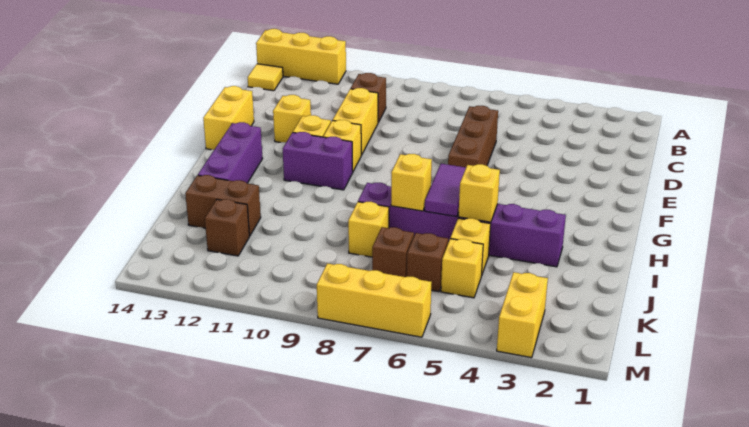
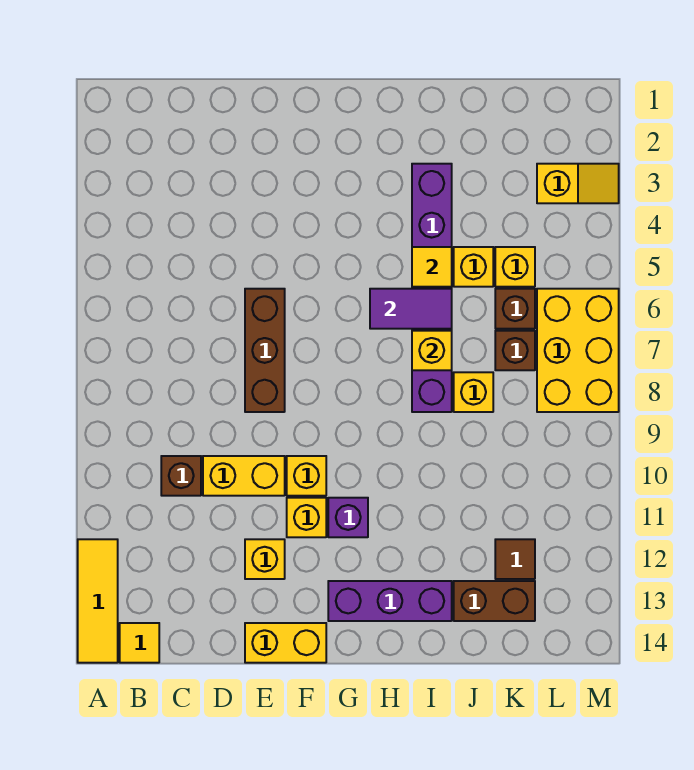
yellow 1x3 brick [256,29,346,84] -> yellow 1x3 tile [78,539,118,663]
brown 1x3 brick [448,106,498,167] -> brown 1x3 brick turned to [245,289,285,412]
purple 1x2 brick [283,132,353,190] -> purple 1x1 brick [328,498,368,537]
yellow 1x1 brick [458,164,500,222] -> yellow 1x1 tile [412,247,452,287]
brown 1x2 brick [185,175,261,236] -> brown 1x2 brick turned to [454,581,535,621]
brown 1x1 brick [205,199,249,256] -> brown 1x1 tile [495,539,535,579]
yellow 1x2 brick [497,272,548,358] -> yellow 1x2 slope [537,164,619,203]
yellow 1x3 brick [317,263,432,337] -> yellow 2x3 brick [537,289,619,412]

